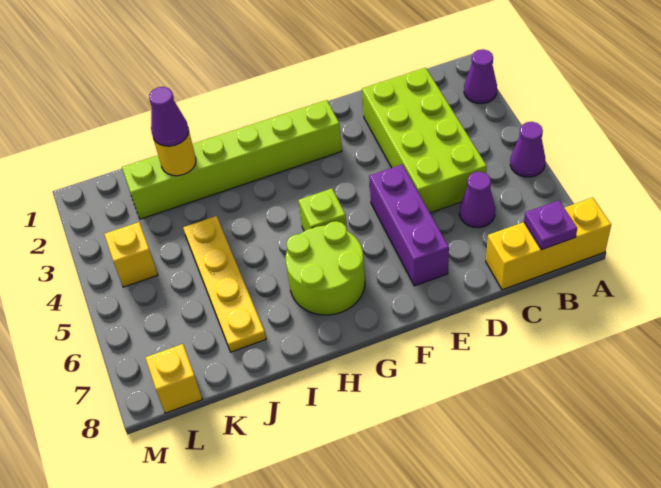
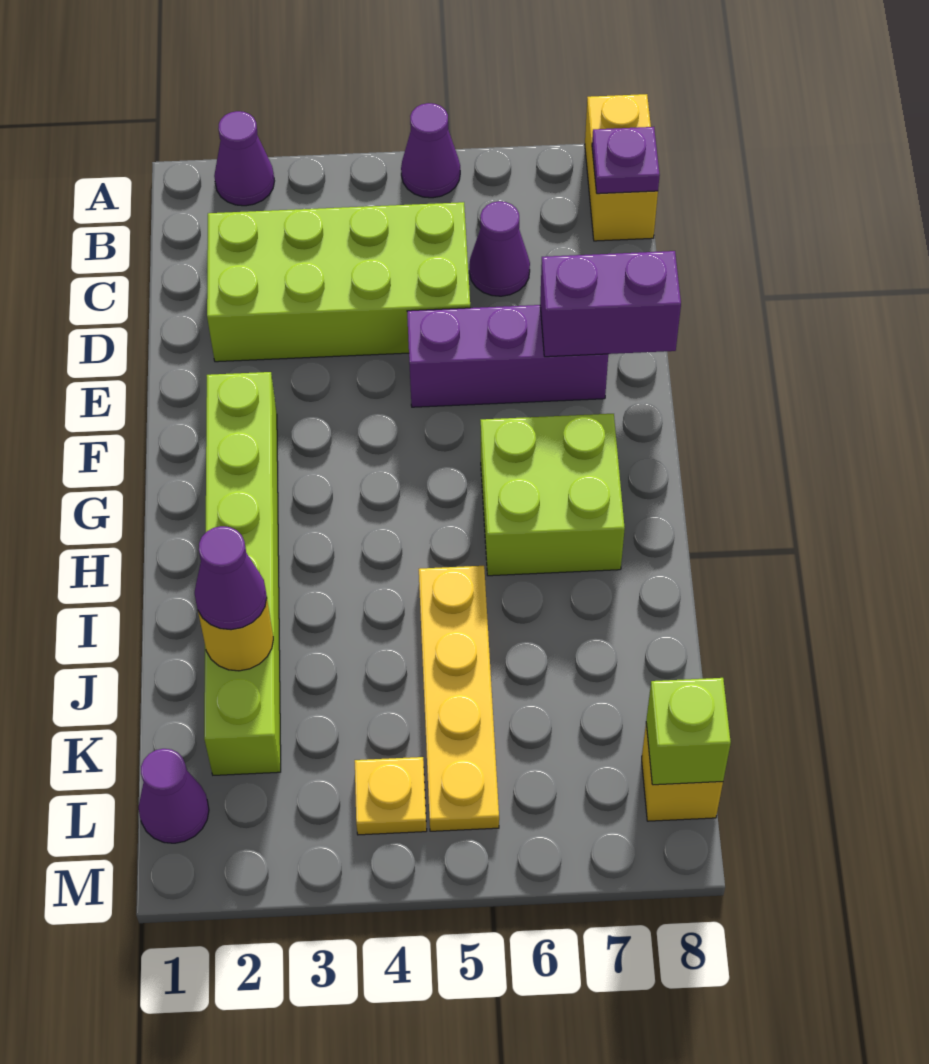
yellow 1x3 brick [486,198,611,290] -> yellow 1x2 brick [585,94,658,241]
none -> purple 1x2 brick [540,251,681,357]
lime 1x1 brick [298,188,347,231] -> lime 1x1 brick moved to [646,678,731,785]
lime 2x2 round brick [286,221,365,315] -> lime 2x2 brick [480,414,625,576]
yellow 1x4 plate [183,216,266,352] -> yellow 1x4 plate turned to [419,566,499,831]
none -> purple 1x1 cone [139,749,209,843]
yellow 1x1 brick [104,222,158,287] -> yellow 1x1 plate [355,757,427,835]

